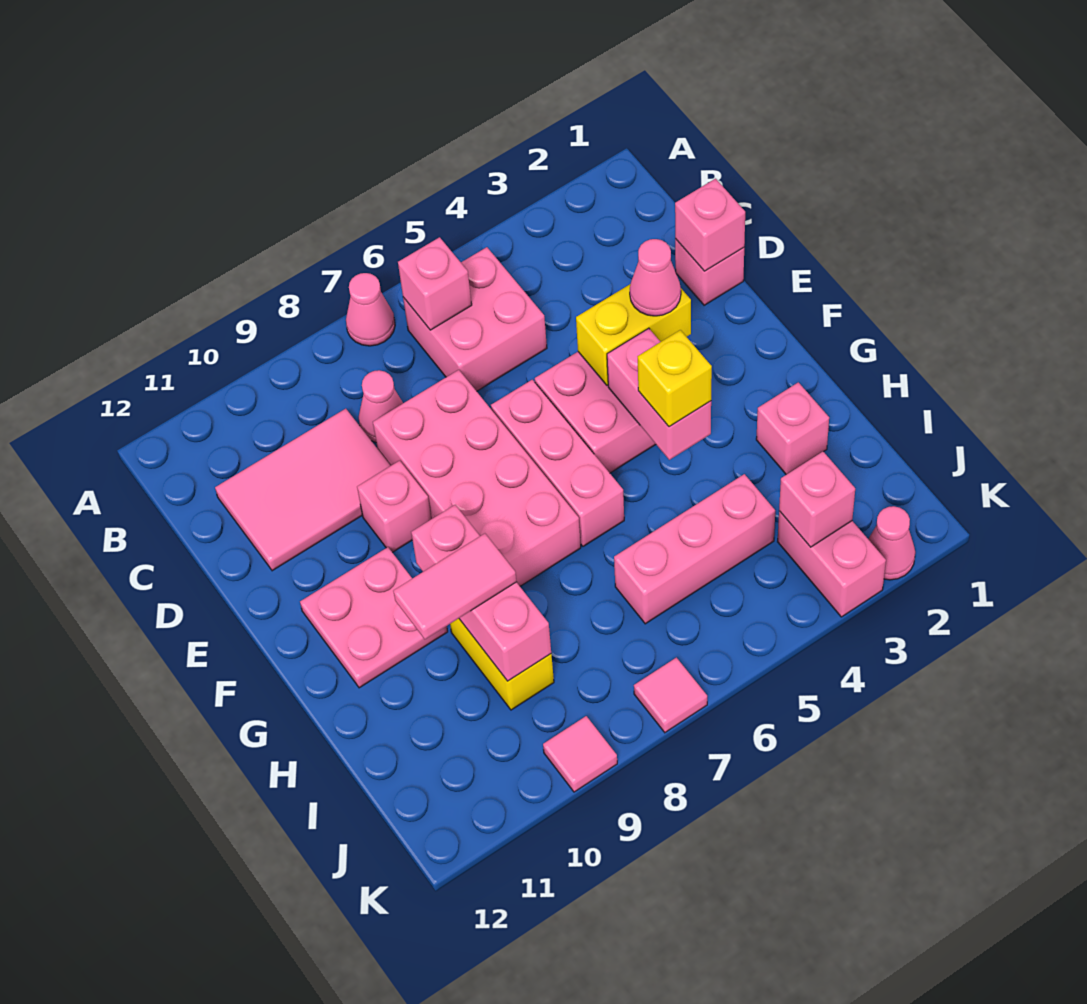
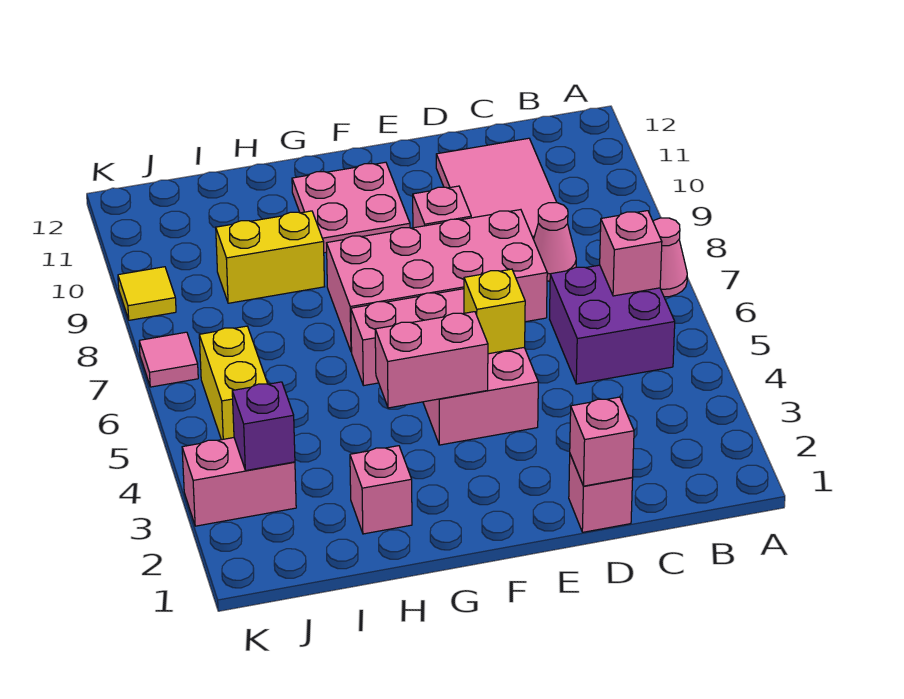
pink 2x2 brick [403,247,547,391] -> purple 2x2 brick [550,265,675,384]
yellow 1x2 brick [576,285,691,385] -> yellow 1x2 brick moved to [199,326,268,440]
pink 1x1 cone [630,239,681,316] -> none
yellow 1x1 brick [638,330,712,427] -> yellow 1x1 brick moved to [464,269,525,354]
pink 1x3 brick [411,505,551,681] -> none
pink 1x2 tile [393,534,516,639] -> none
pink 1x3 brick [614,474,775,624] -> none
pink 1x1 brick [779,452,855,547] -> purple 1x1 brick [232,382,295,470]
pink 1x1 cone [868,506,915,580] -> none
pink 1x1 tile [543,716,617,792] -> yellow 1x1 tile [118,267,176,320]

